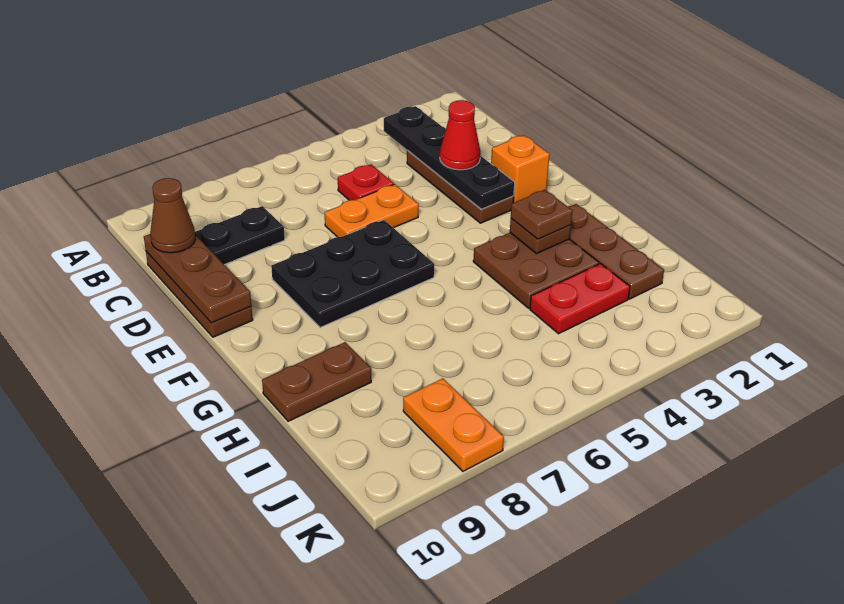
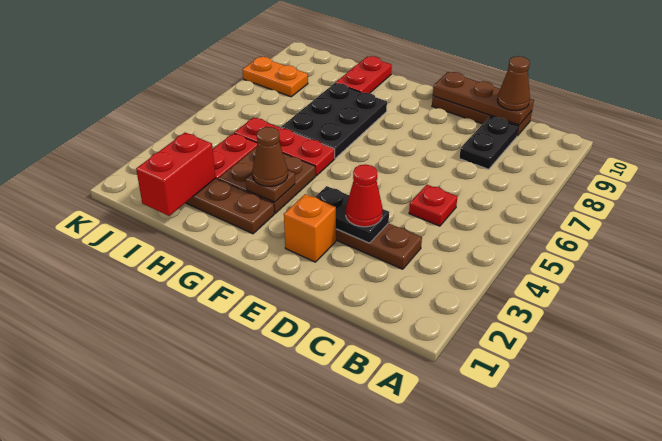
black 1x4 plate [384,106,515,209] -> black 1x2 plate [315,186,389,243]
orange 1x2 plate [325,184,419,237] -> none
black 2x3 plate [271,220,434,328] -> black 2x3 plate moved to [281,83,387,158]
brown 1x1 plate [511,190,572,239] -> brown 1x1 cone [252,127,288,186]
none -> red 1x3 plate [234,117,335,176]
brown 1x2 plate [262,342,371,421] -> red 1x2 plate [336,56,392,93]
none -> red 1x2 brick [136,133,216,216]

